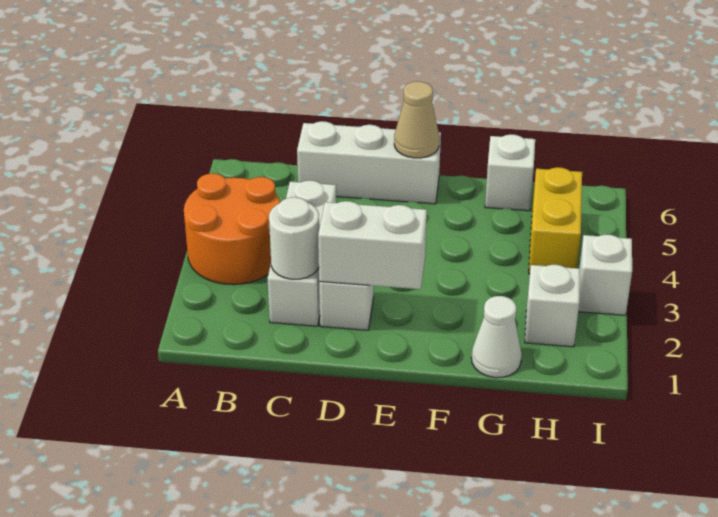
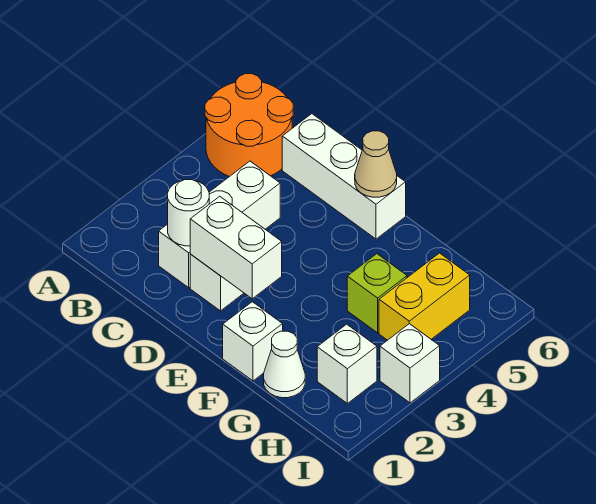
orange 2x2 round brick [184,173,280,285] -> orange 2x2 round brick moved to [205,74,293,177]
none -> lime 1x1 brick [347,254,407,333]
white 1x1 brick [485,134,535,211] -> white 1x1 brick moved to [223,302,283,381]

